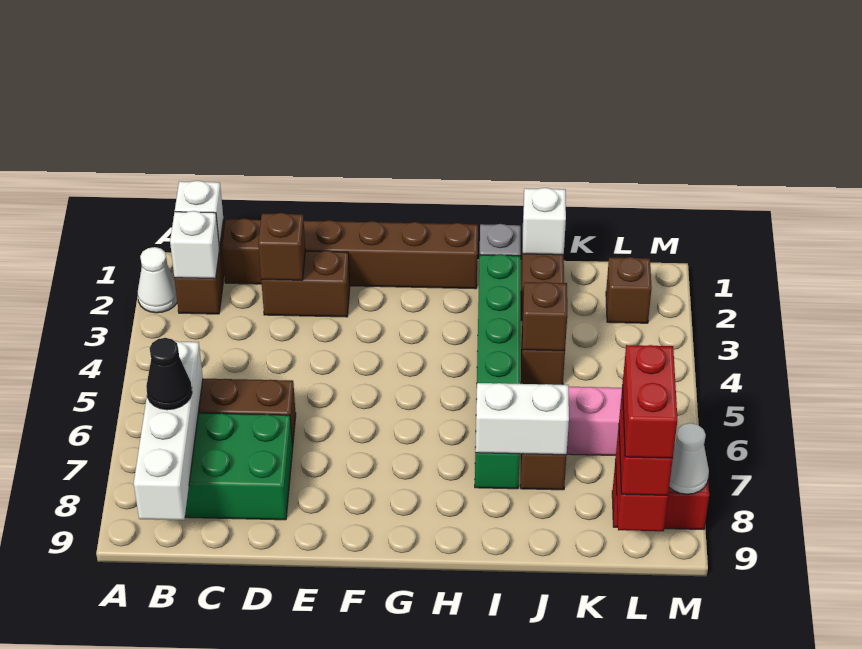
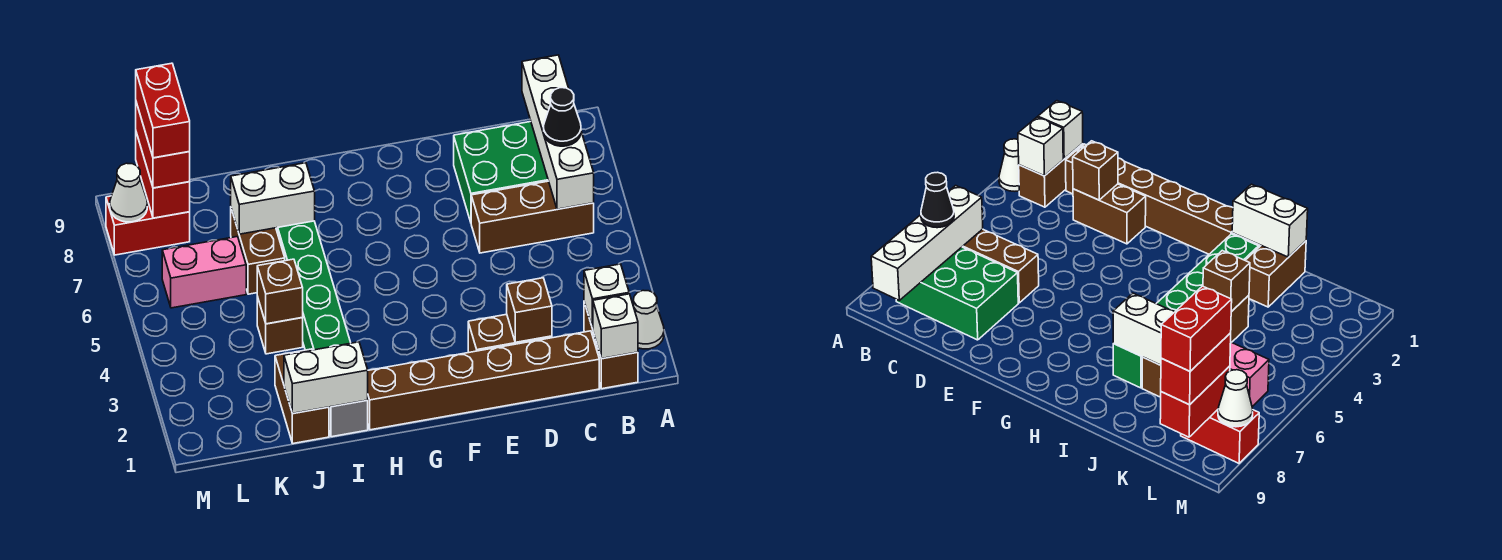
white 1x1 brick [523,188,566,255] -> white 1x2 brick [284,342,368,414]
brown 1x1 brick [606,257,652,323] -> none

